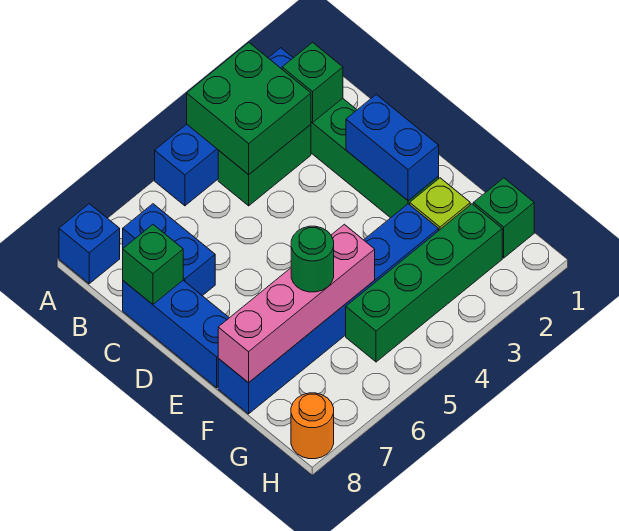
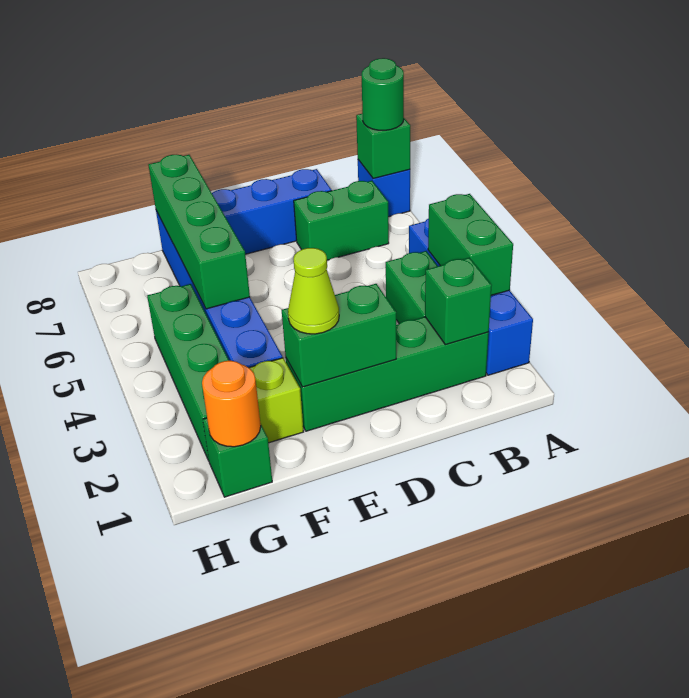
green 2x2 brick [187,42,311,175] -> green 1x2 brick [428,194,513,295]
blue 1x2 brick [123,204,215,296] -> green 1x2 brick [294,181,389,260]
green 1x1 brick [123,225,183,304] -> green 1x1 brick moved to [356,114,410,179]
blue 1x2 brick [346,94,439,201] -> green 1x2 brick [282,284,396,387]
none -> lime 1x1 cone [288,248,339,334]
pink 1x4 brick [218,224,375,383] -> green 1x4 brick [148,155,250,309]
green 1x1 round brick [291,226,334,292] -> green 1x1 round brick moved to [362,58,404,130]
orange 1x1 round brick [291,393,334,459] -> orange 1x1 round brick moved to [202,361,261,447]

